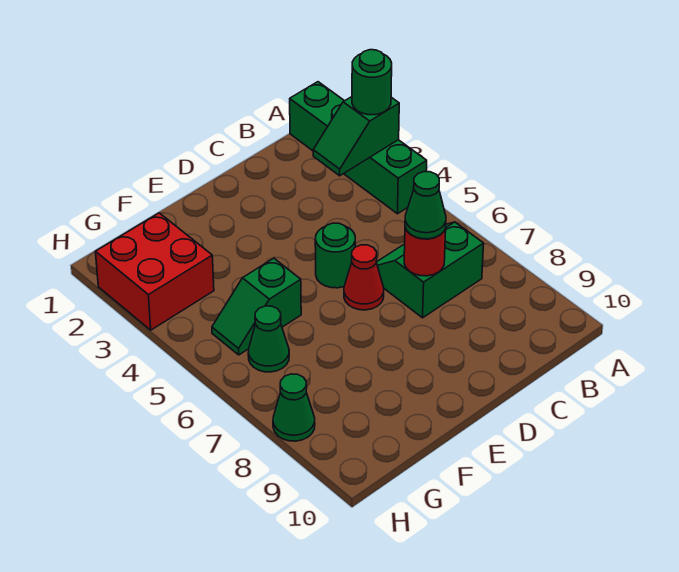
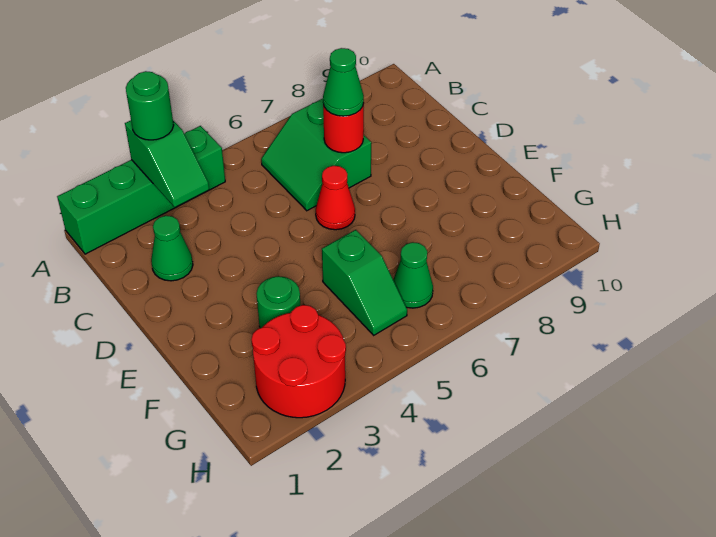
green 1x1 round brick [315,223,355,288] -> green 1x1 round brick moved to [256,276,300,328]
red 2x2 brick [96,213,214,330] -> red 2x2 round brick [251,305,346,418]
green 1x1 cone [273,374,315,441] -> green 1x1 cone moved to [151,216,193,281]

